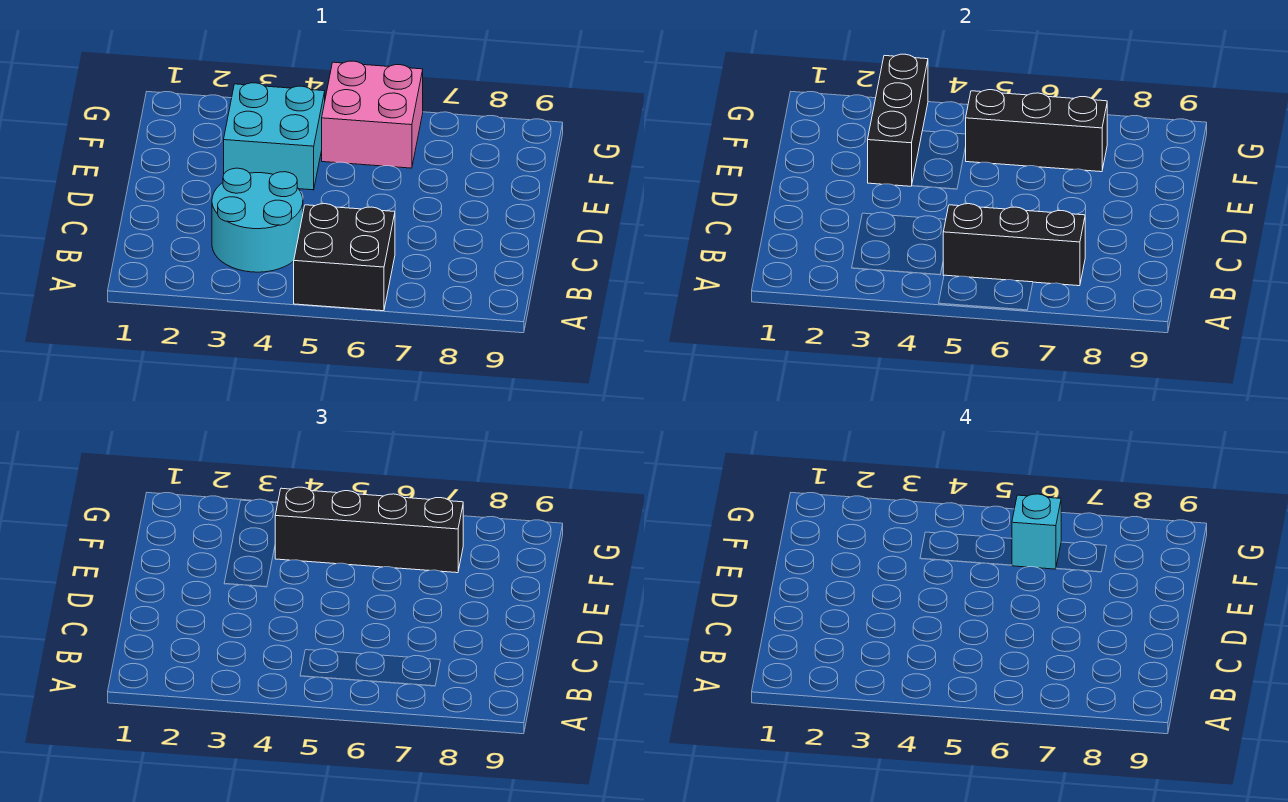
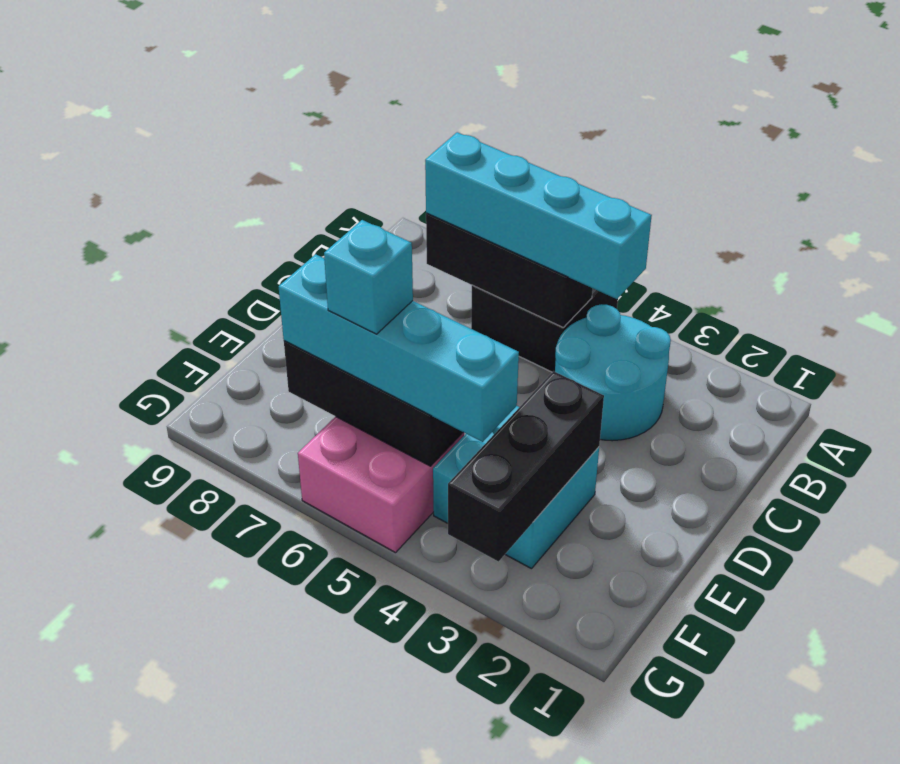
none -> cyan 1x4 brick [425,132,652,299]
black 1x4 brick [275,487,463,573] -> cyan 1x4 brick [278,254,519,442]

